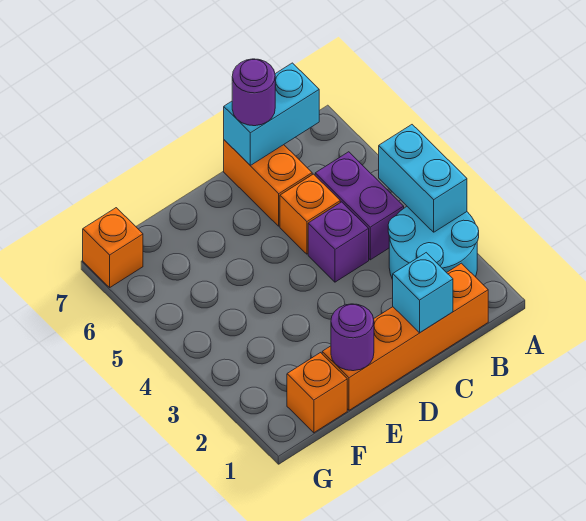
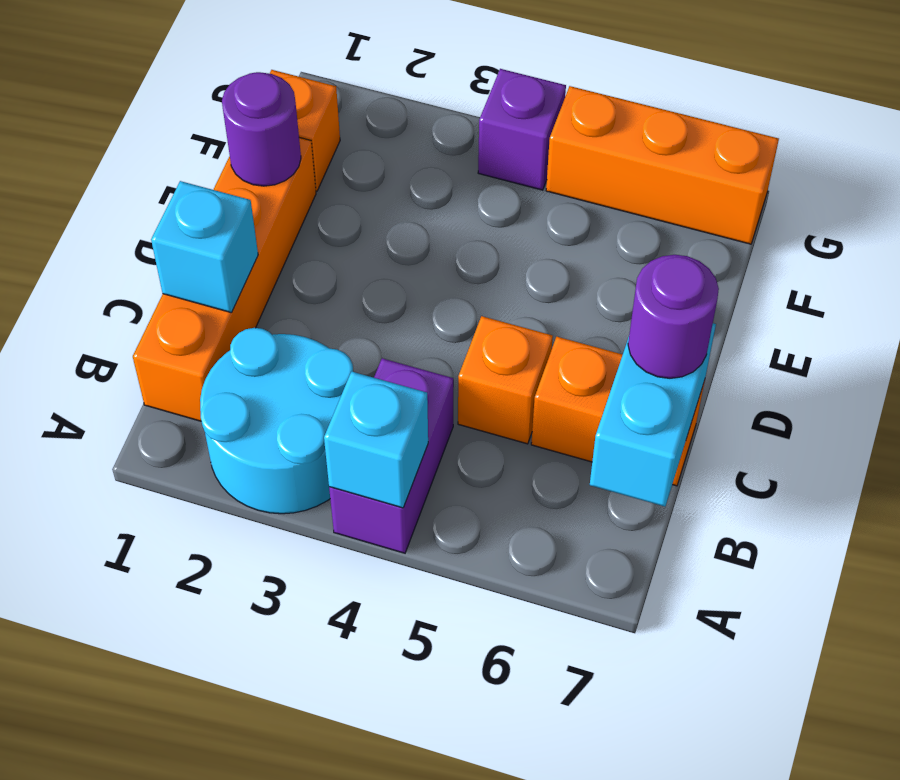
cyan 1x2 brick [379,125,467,232] -> cyan 1x1 brick [324,372,428,508]
purple 1x2 brick [315,152,404,260] -> purple 1x2 brick turned to [329,358,453,553]
purple 1x1 brick [308,202,369,282] -> purple 1x1 brick moved to [478,69,566,190]
orange 1x1 brick [83,208,143,287] -> orange 1x3 brick [546,86,779,244]

